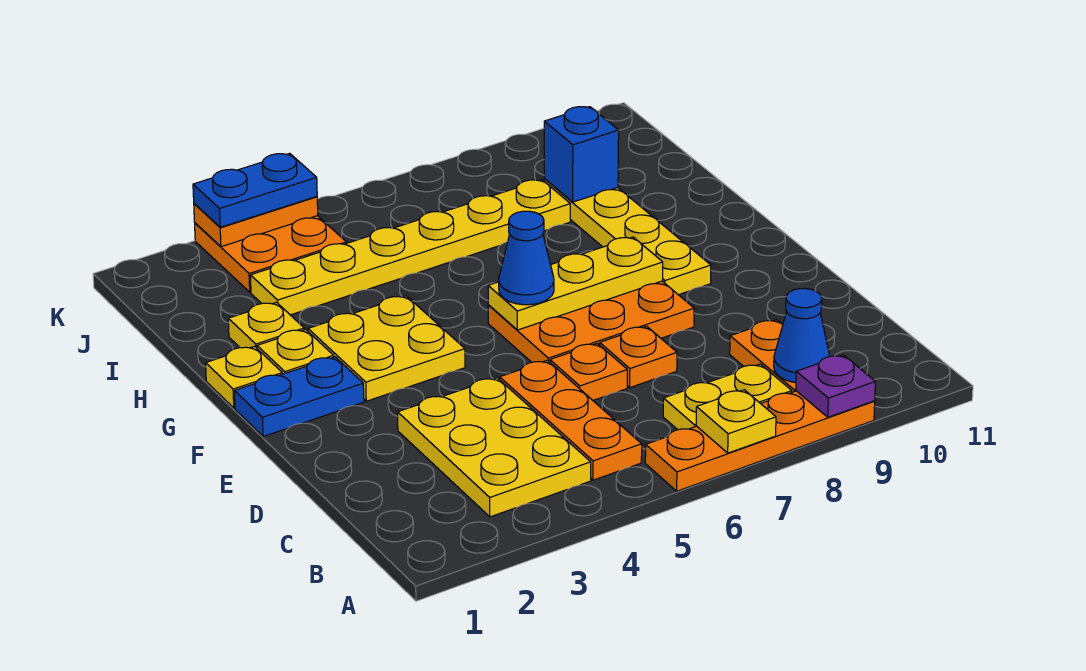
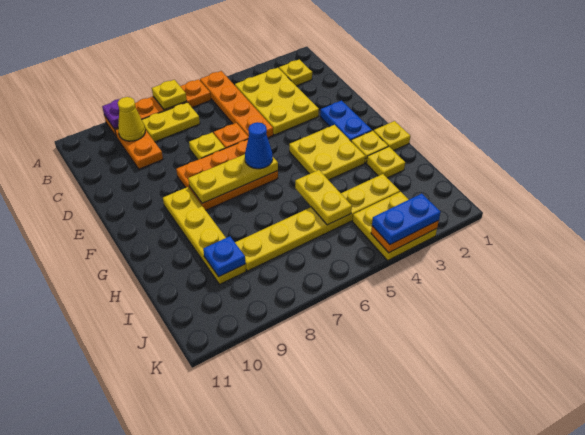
none -> yellow 1x1 plate [279,59,312,86]
orange 1x3 plate [500,360,642,480] -> orange 1x4 plate [200,71,273,138]
blue 1x1 cone [774,288,830,383] -> yellow 1x1 cone [118,97,145,141]
orange 1x1 plate [600,326,677,387] -> yellow 1x1 plate [189,133,225,160]
blue 1x2 plate [235,357,364,437] -> blue 1x2 plate turned to [320,100,372,141]
none -> yellow 1x2 plate [295,170,352,225]
blue 1x1 brick [544,107,619,202] -> blue 1x1 plate [203,236,246,277]
orange 2x2 plate [195,216,346,292] -> yellow 2x2 plate [353,192,437,260]

